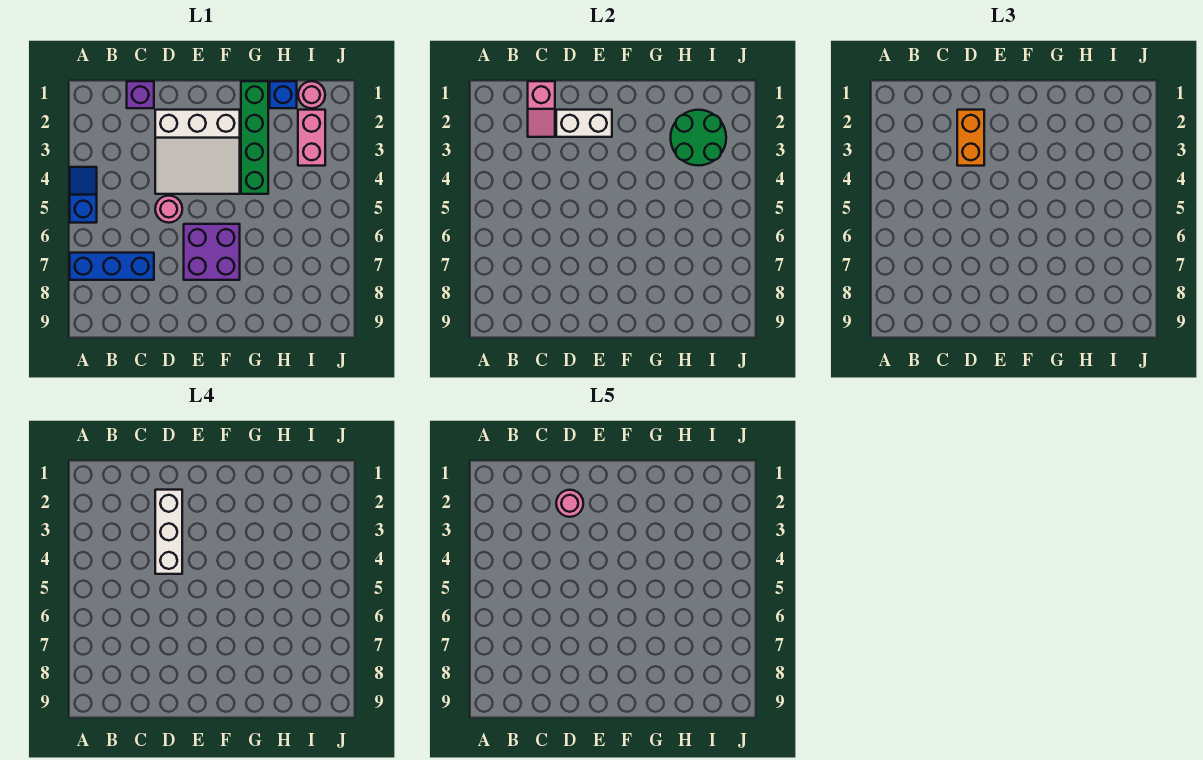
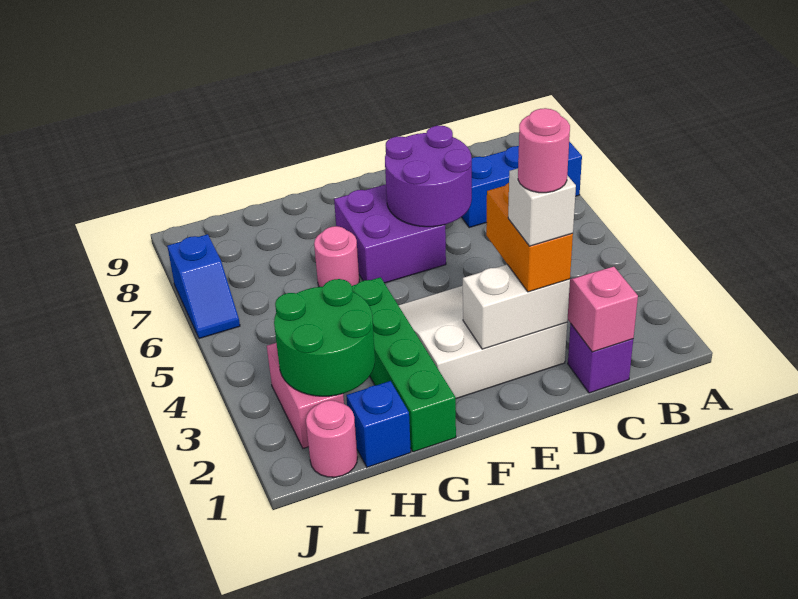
blue 1x2 slope [70,167,97,223] -> blue 1x2 slope moved to [167,234,240,339]
white 1x3 brick [155,490,182,574] -> white 1x1 brick [508,168,576,246]
pink 1x1 round brick [155,196,182,223] -> pink 1x1 round brick moved to [314,226,359,287]
none -> purple 2x2 round brick [385,126,472,227]

